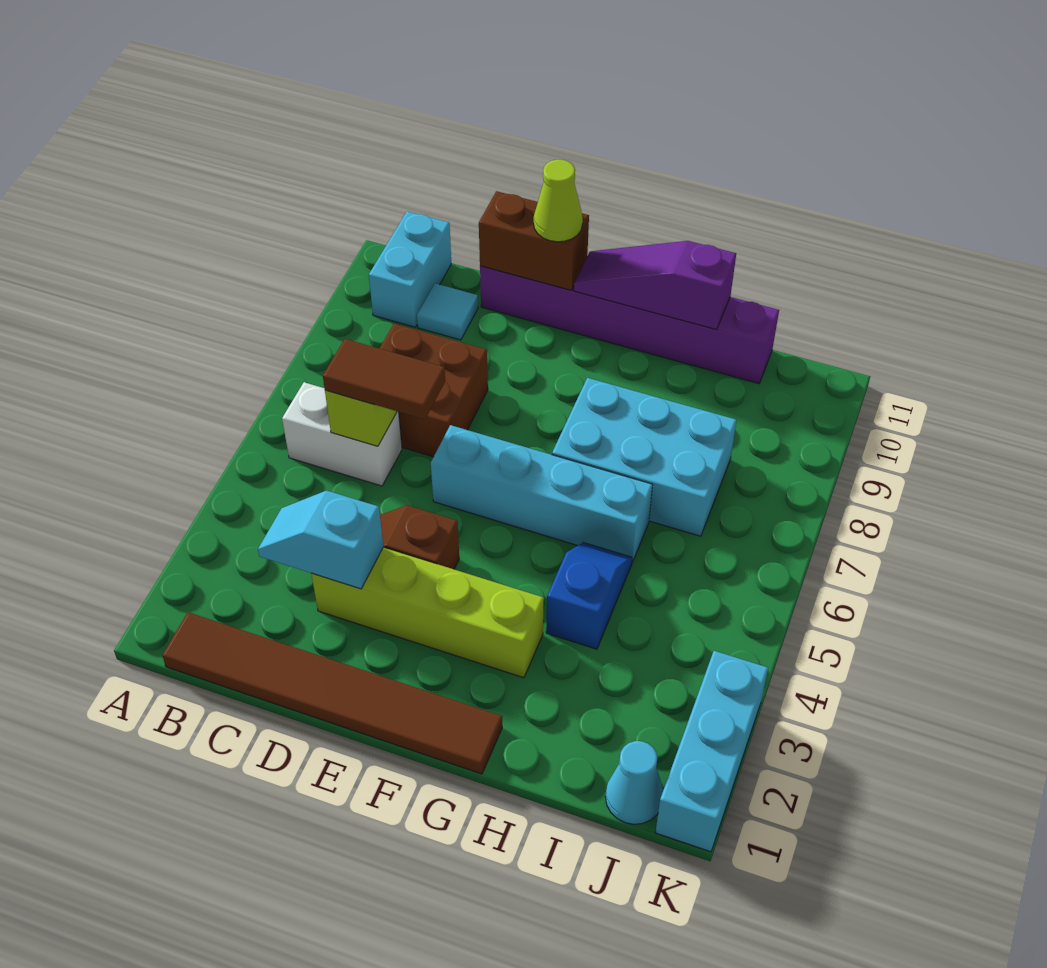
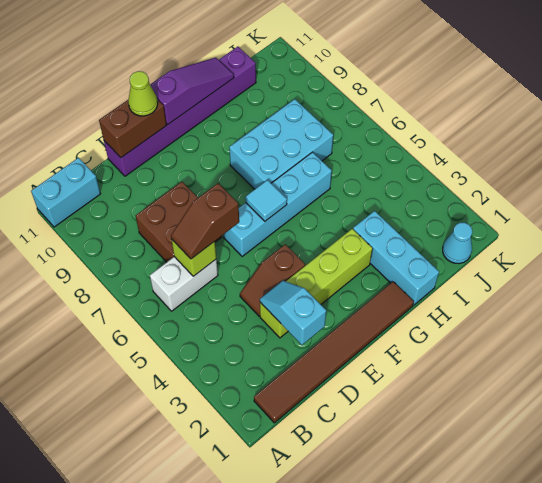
cyan 1x2 brick [369,211,451,327] -> cyan 1x2 brick turned to [31,158,101,227]
cyan 1x2 slope [258,491,383,589] -> cyan 1x2 slope turned to [260,281,326,345]
brown 1x2 tile [323,339,445,419] -> brown 1x2 slope [171,183,239,259]
cyan 1x1 tile [417,283,478,340] -> cyan 1x1 tile moved to [245,180,287,221]
purple 1x3 slope [574,241,736,329] -> purple 1x3 slope turned to [150,57,234,124]
blue 1x2 slope [546,543,632,649] -> none
cyan 1x3 brick [655,651,768,852] -> cyan 1x3 brick moved to [353,211,439,305]

